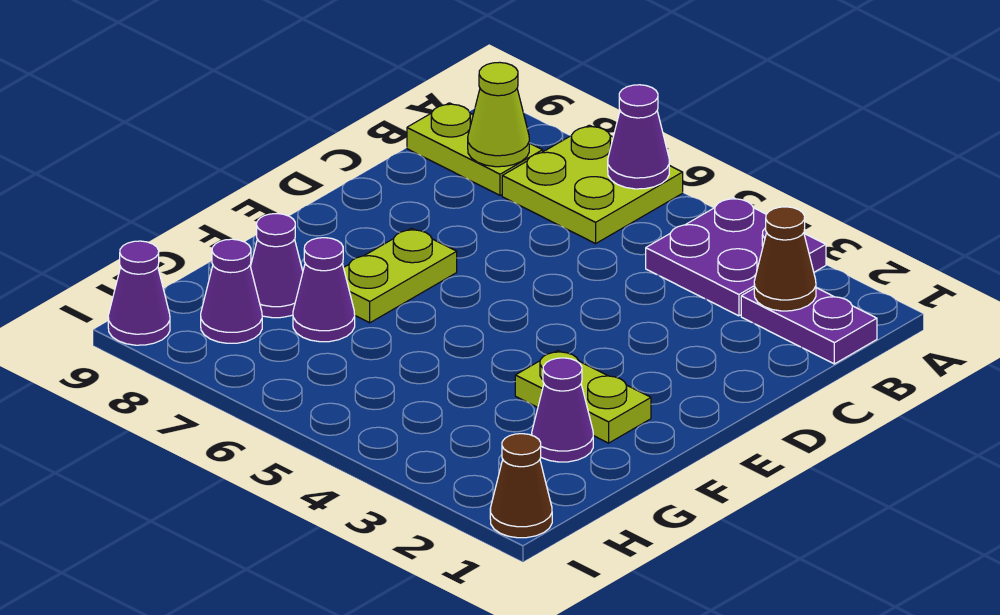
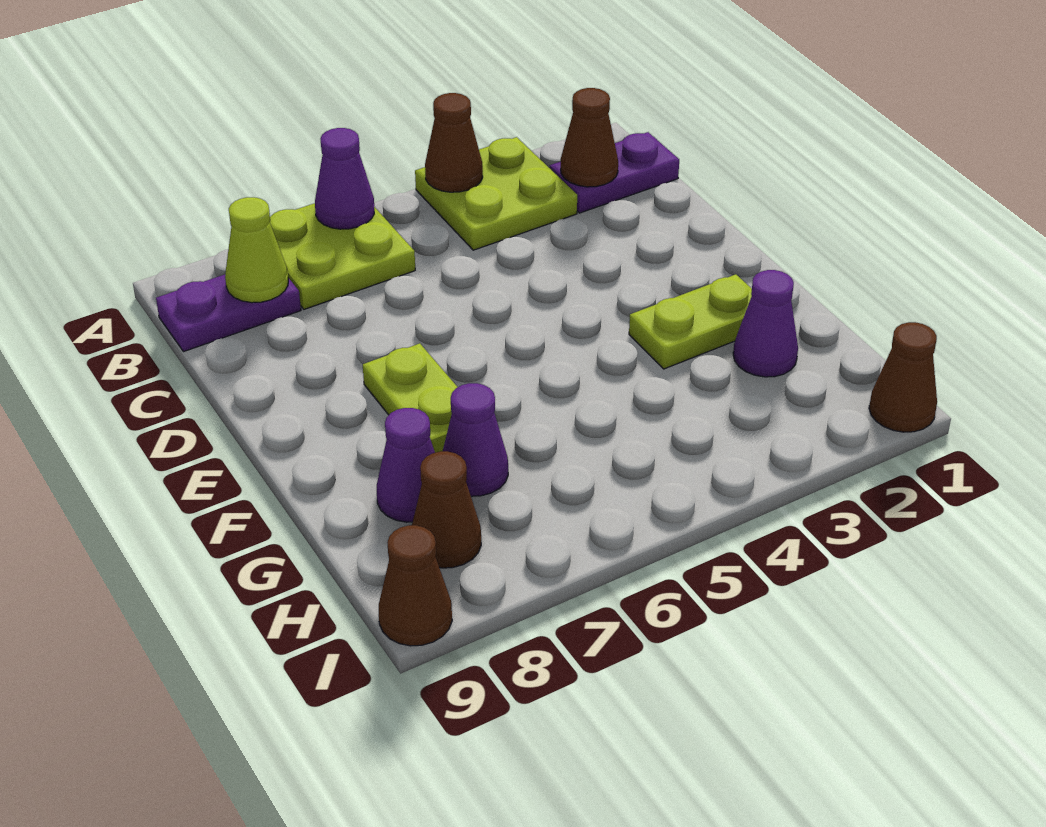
purple 2x2 plate [646,197,826,316] -> lime 2x2 plate [415,137,577,250]
none -> brown 1x1 cone [425,93,483,192]
lime 1x2 plate [407,103,543,195] -> purple 1x2 plate [156,275,301,352]
purple 1x1 cone [201,239,262,343] -> brown 1x1 cone [412,451,481,568]
purple 1x1 cone [108,241,170,345] -> brown 1x1 cone [379,525,452,646]

